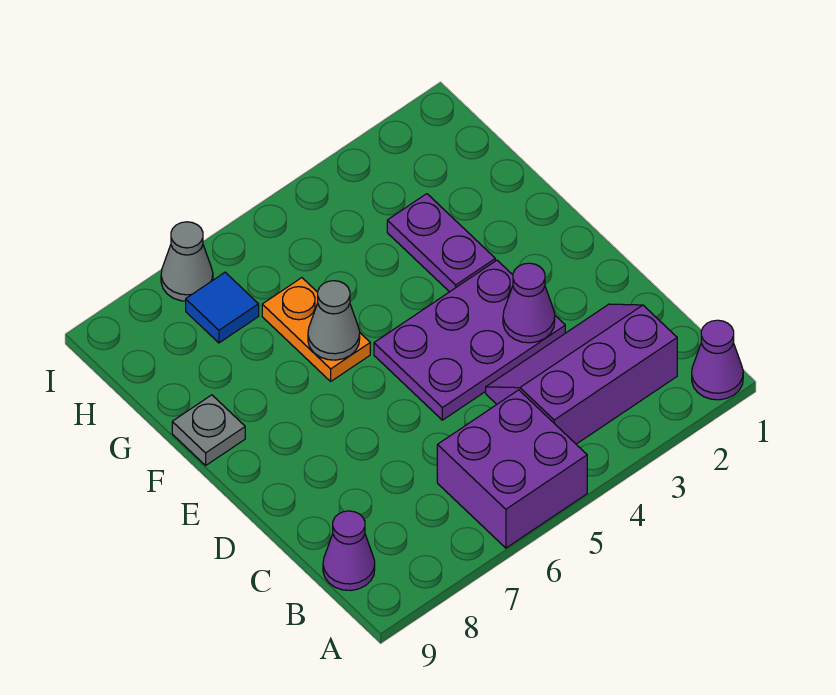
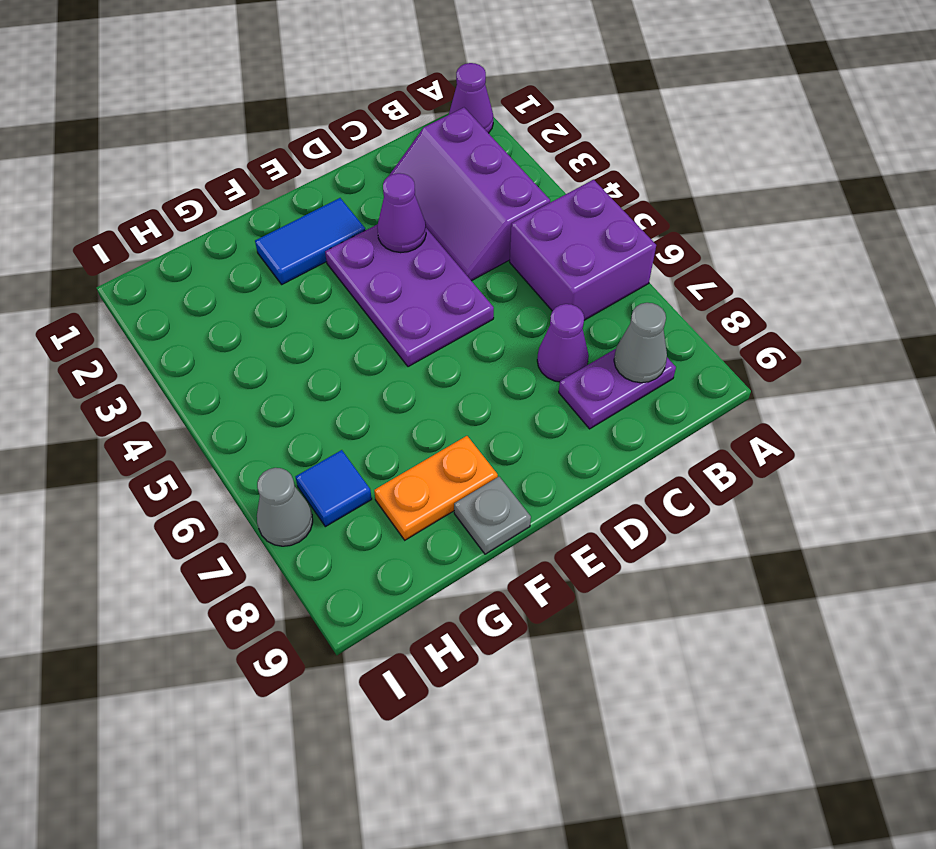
purple 1x1 cone [323,511,375,591] -> purple 1x1 cone moved to [537,304,589,382]
none -> blue 1x2 tile [255,198,365,284]
purple 1x2 plate [387,194,495,292] -> purple 1x2 plate moved to [559,349,676,429]
orange 1x2 plate [262,278,370,381] -> orange 1x2 plate moved to [374,436,498,540]
grey 1x1 cone [308,281,360,360] -> grey 1x1 cone moved to [614,303,667,383]

